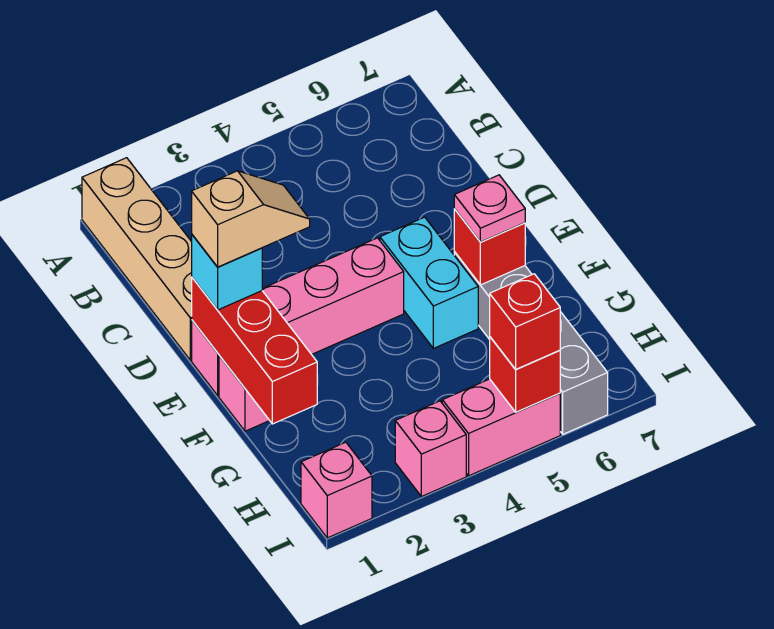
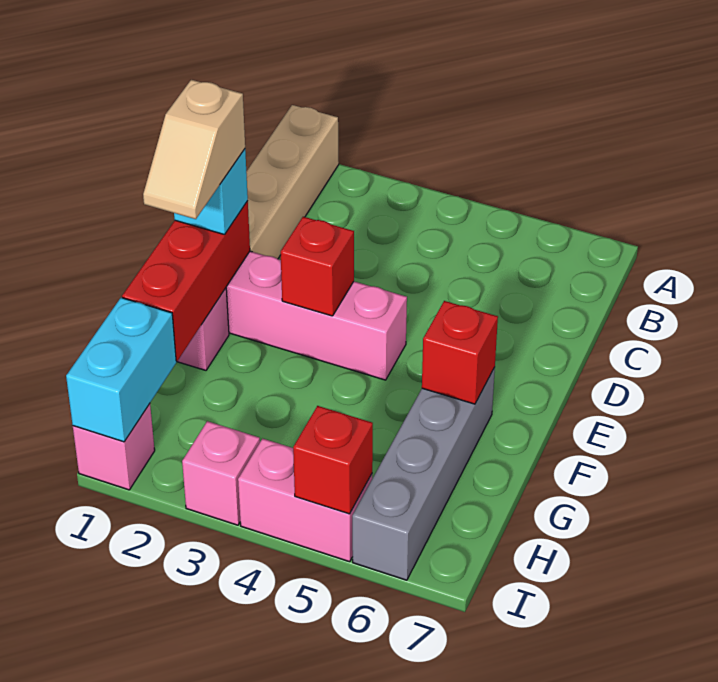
tan 1x2 slope [192,171,310,267] -> tan 1x2 slope turned to [143,80,245,219]
cyan 1x2 brick [380,217,478,348] -> cyan 1x2 brick moved to [66,298,176,442]
pink 1x1 plate [454,175,525,242] -> none
red 1x1 brick [490,274,560,369] -> red 1x1 brick moved to [281,217,354,316]

